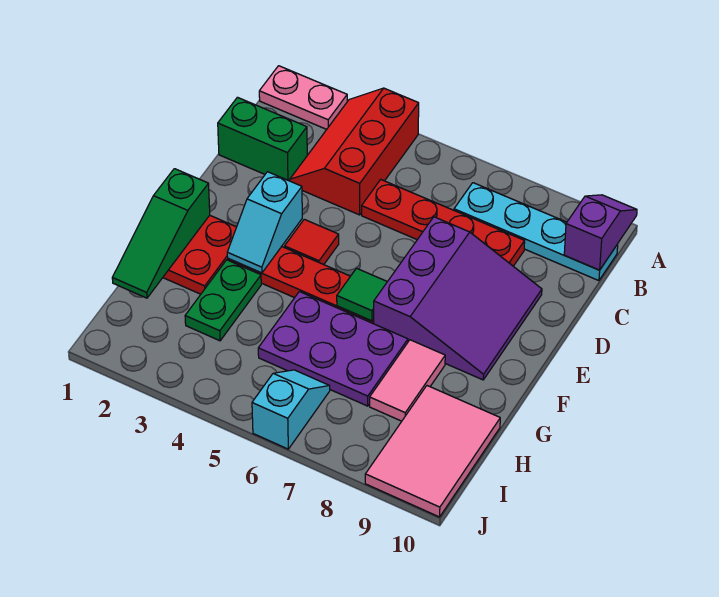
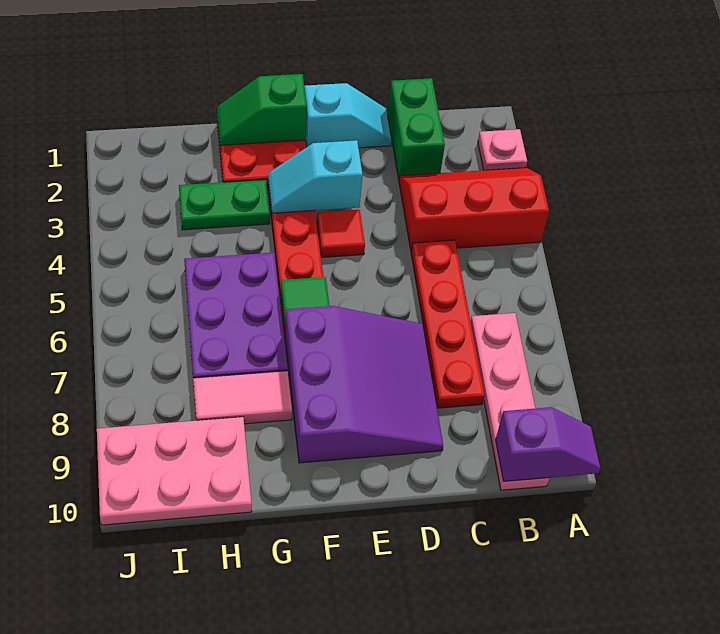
pink 1x2 plate [259,66,347,129] -> pink 1x1 plate [478,129,527,170]
cyan 1x4 plate [454,183,618,281] -> pink 1x4 plate [471,313,550,490]
purple 3x3 slope [374,217,542,380] -> purple 3x3 slope turned to [285,306,443,463]
green 1x3 slope [112,169,210,298] -> green 1x2 slope [217,74,307,145]
pink 2x3 tile [365,386,500,517] -> pink 2x3 plate [97,417,252,525]
cyan 1x2 slope [252,370,330,449] -> cyan 1x2 slope moved to [304,83,391,148]

